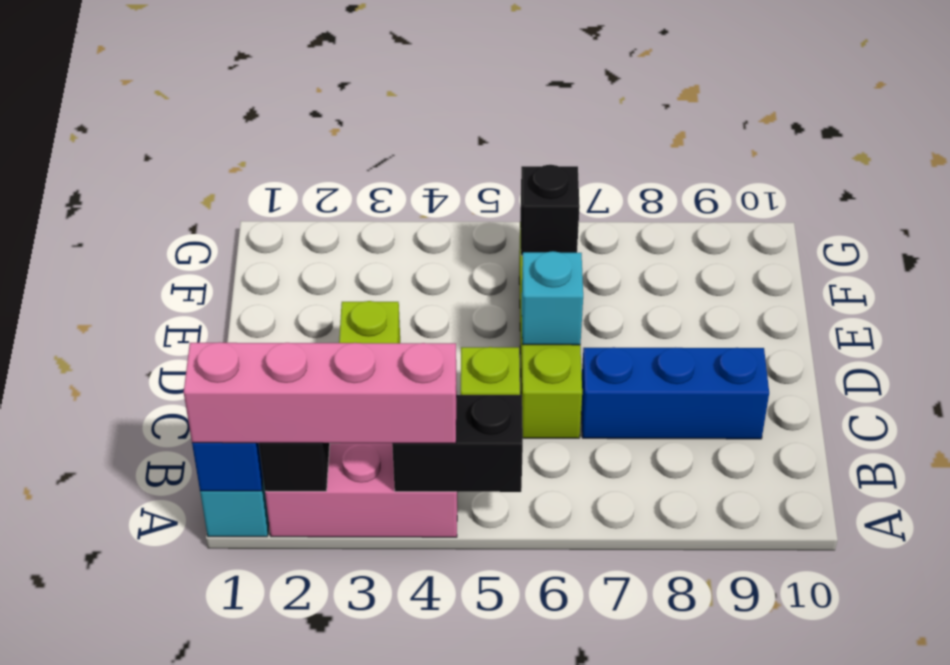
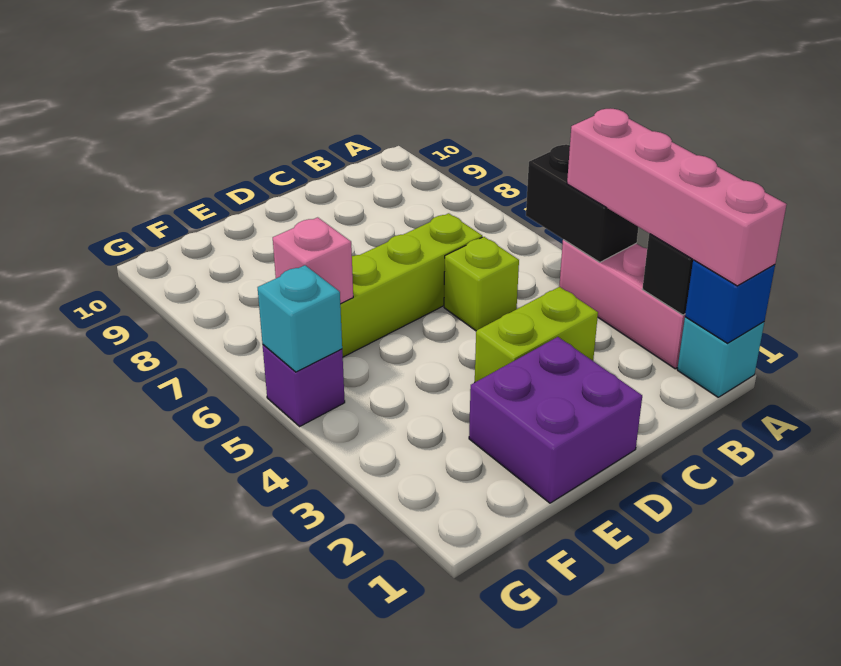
blue 1x3 brick [581,347,769,439] -> none
none -> purple 2x2 brick [469,337,642,503]
cyan 1x1 brick [522,251,583,345] -> cyan 1x1 brick moved to [258,265,342,372]
black 1x1 brick [520,165,580,256] -> pink 1x1 brick [273,217,353,304]
none -> purple 1x1 brick [263,345,345,426]

